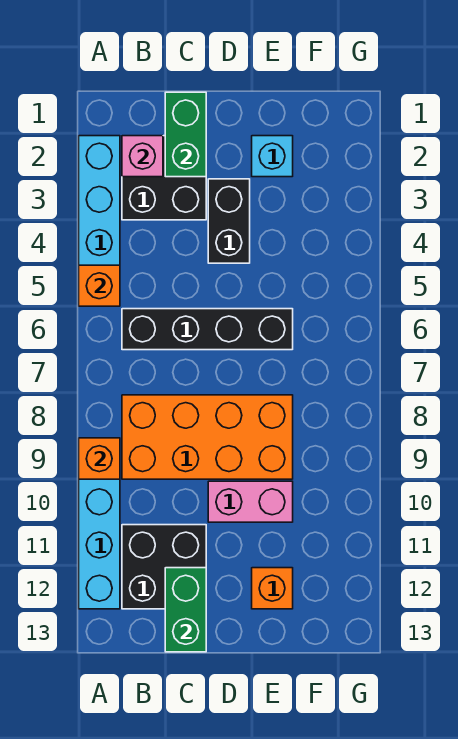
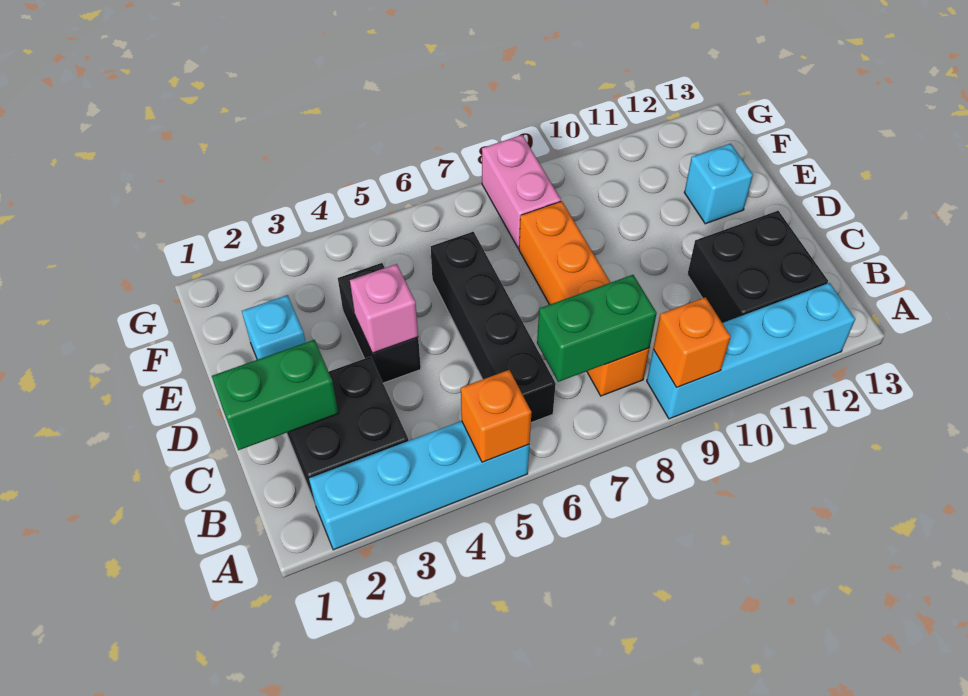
pink 1x1 brick [122,136,163,177] -> pink 1x1 brick moved to [350,264,418,353]
orange 2x4 brick [122,395,293,479] -> orange 1x4 brick [519,201,650,396]
green 1x2 brick [165,568,206,652] -> green 1x2 brick moved to [537,275,657,382]
black 1x2 brick [208,179,250,263] -> black 1x2 brick turned to [338,263,421,383]
pink 1x2 brick [208,481,293,522] -> pink 1x2 brick moved to [482,135,561,248]
orange 1x1 brick [252,568,293,609] -> cyan 1x1 brick [684,144,753,224]

